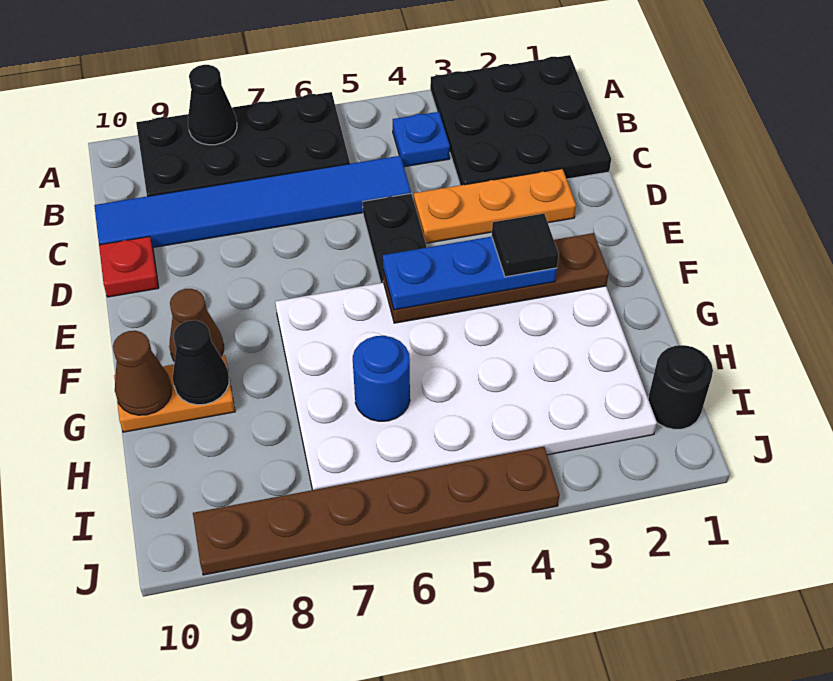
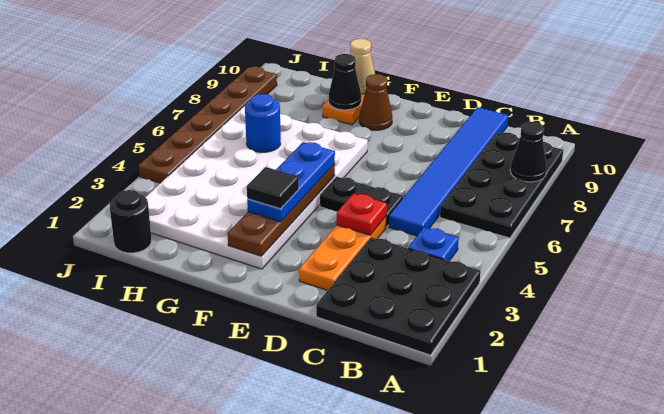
red 1x1 plate [99,236,159,297] -> red 1x1 plate moved to [337,193,387,235]
brown 1x1 cone [113,331,172,415] -> tan 1x1 cone [350,39,375,94]

